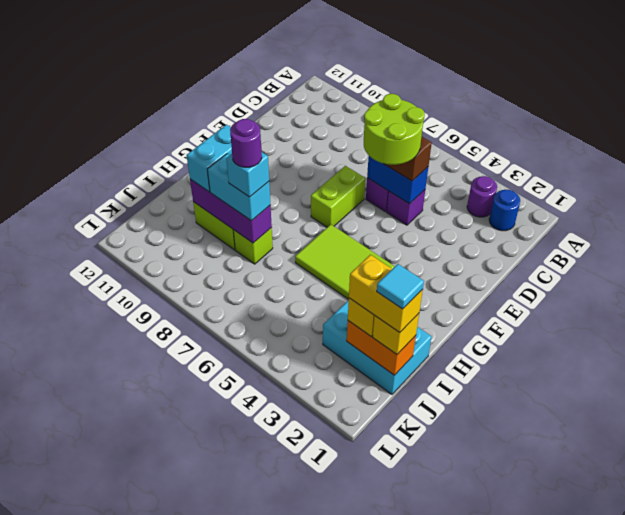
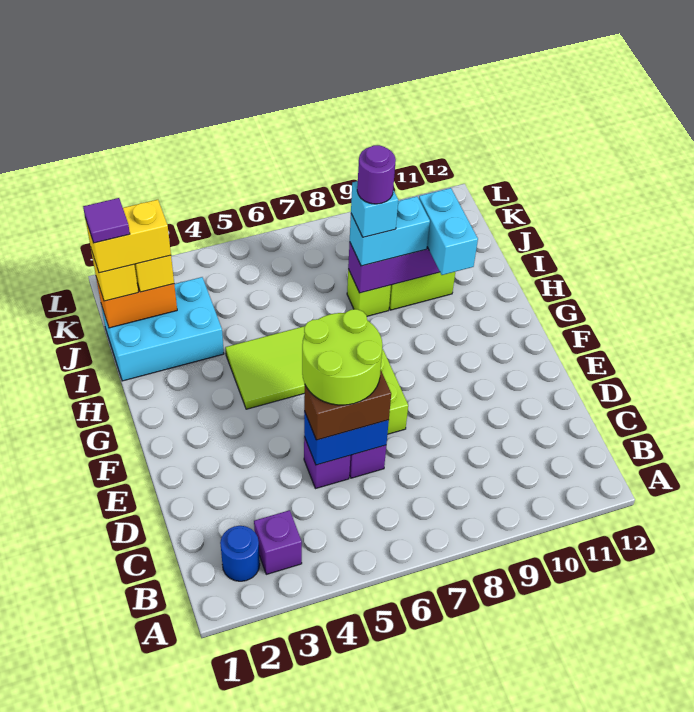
purple 1x1 round brick [467,176,497,217] -> purple 1x1 brick [254,510,302,574]
cyan 1x1 tile [377,264,424,309] -> purple 1x1 tile [83,198,130,243]

